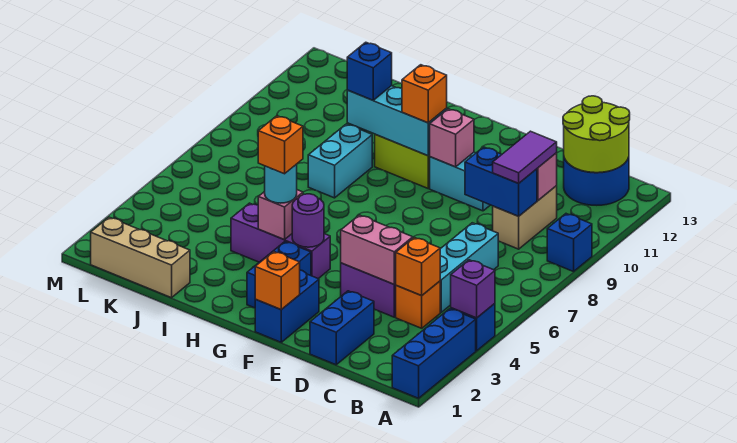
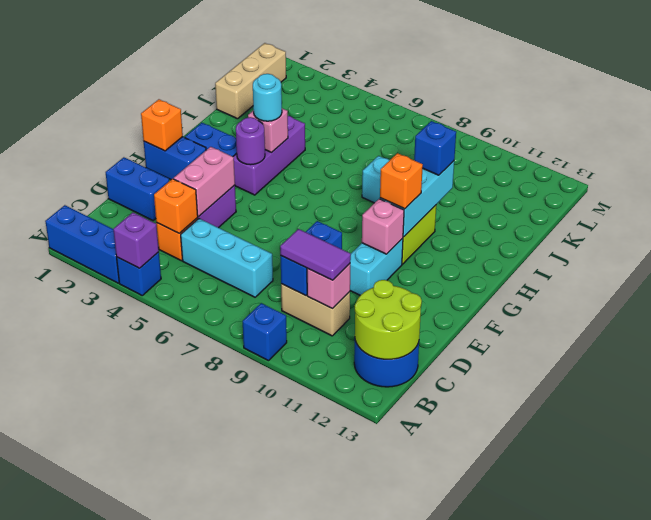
orange 1x1 brick [258,116,303,174] -> none

